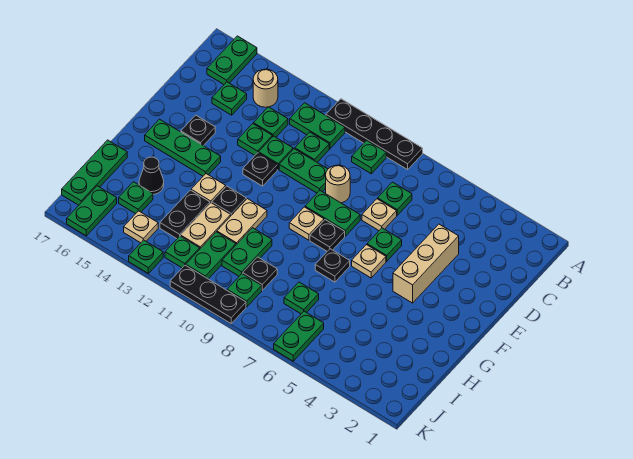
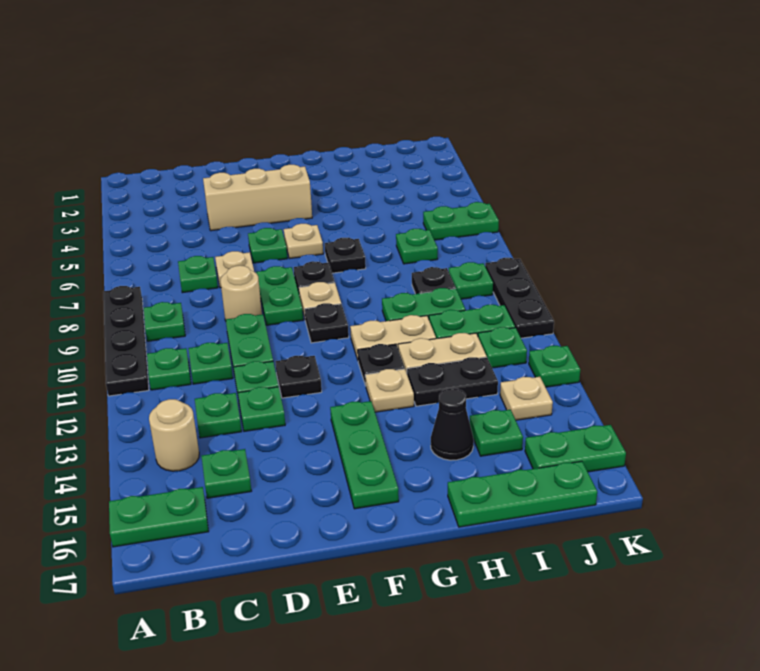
green 1x2 plate [290,103,345,149] -> green 1x1 plate [147,348,191,390]
black 1x1 plate [181,115,215,146] -> black 1x1 plate moved to [305,303,349,343]

